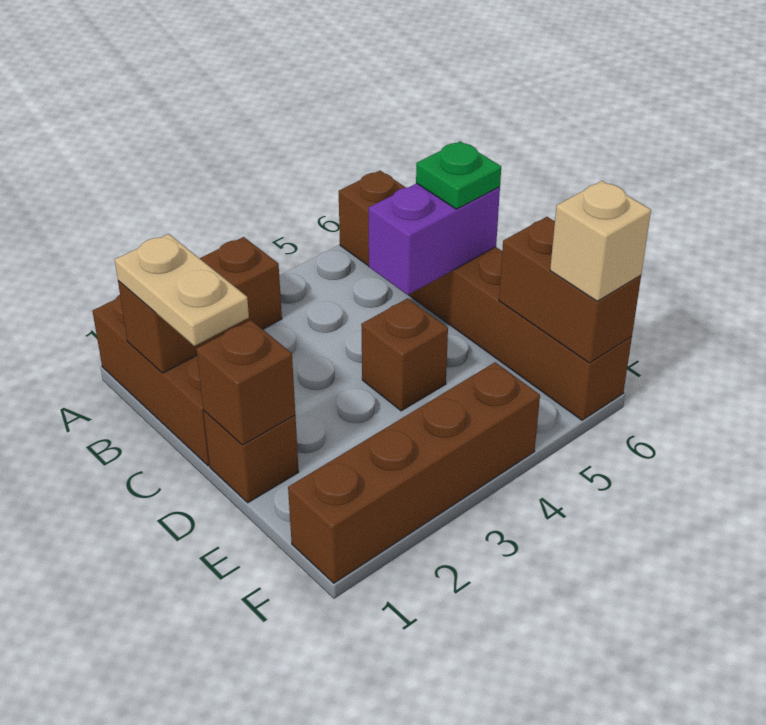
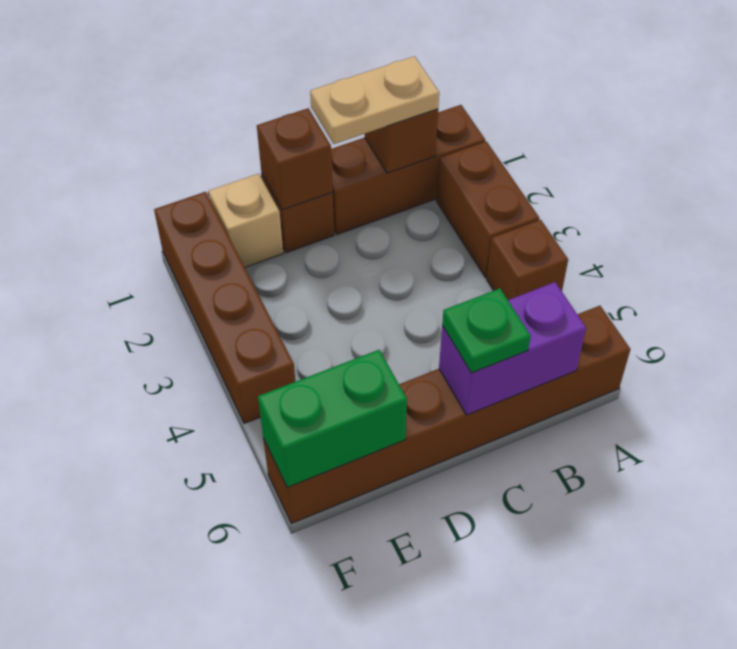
purple 1x2 brick [368,183,500,295] -> purple 1x2 brick turned to [439,282,586,415]
brown 1x1 brick [361,299,448,411] -> brown 1x1 brick moved to [487,220,568,300]
brown 1x2 brick [499,217,641,363] -> green 1x2 brick [258,350,407,487]
tan 1x1 brick [550,181,651,301] -> tan 1x1 brick moved to [208,174,283,267]

